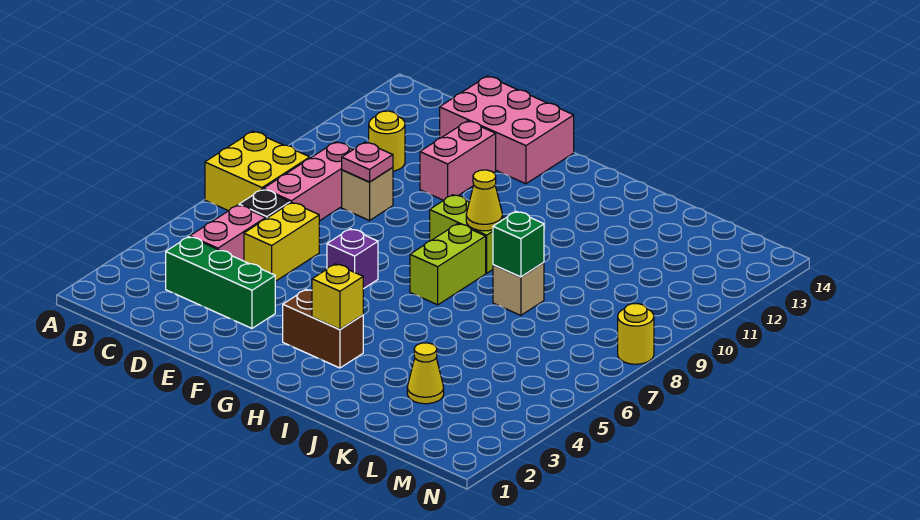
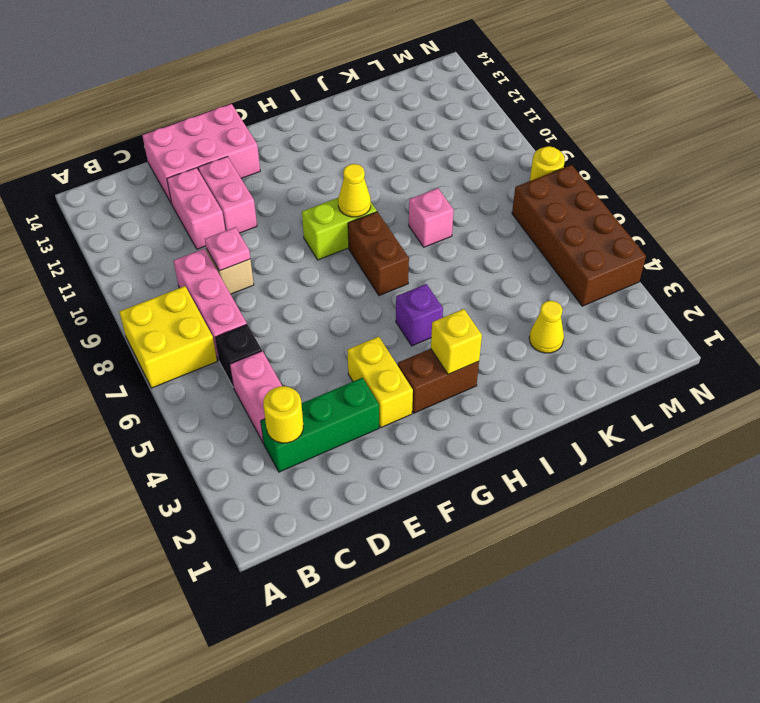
yellow 1x1 round brick [369,111,405,171] -> yellow 1x1 round brick moved to [263,386,303,443]
yellow 1x2 brick [244,202,319,281] -> yellow 1x2 brick moved to [347,337,413,428]
none -> pink 1x2 brick [167,168,225,249]
purple 1x1 brick [327,229,378,289] -> purple 1x1 brick moved to [396,284,443,346]
lime 1x2 brick [410,224,486,305] -> brown 1x2 brick [348,212,409,296]
tan 1x1 brick [493,263,544,315] -> pink 1x1 brick [409,188,454,247]
green 1x1 brick [493,211,544,277] -> none
none -> brown 2x4 brick [512,165,646,306]

